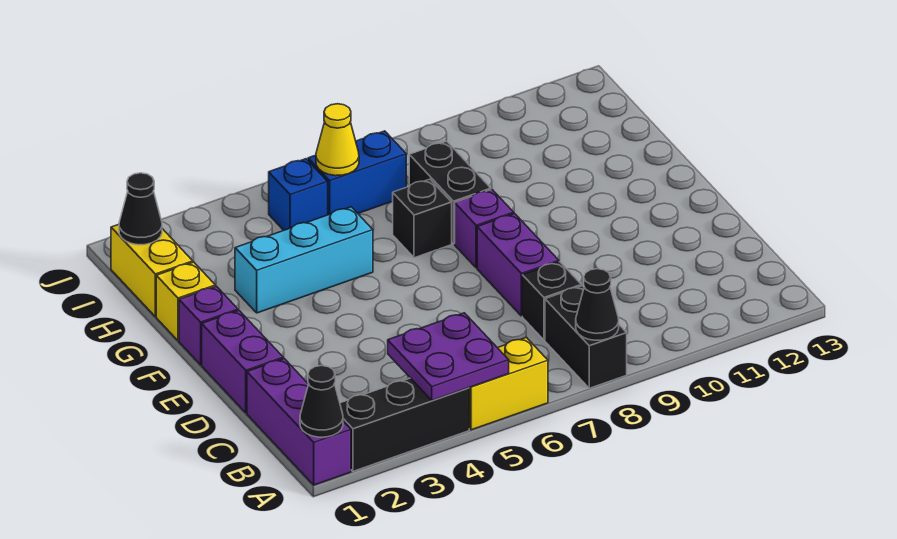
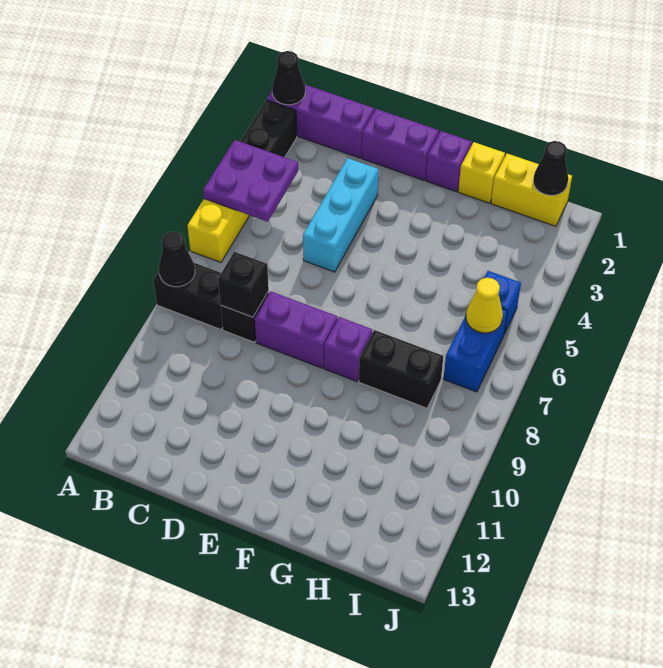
cyan 1x3 brick [235,207,373,313] -> cyan 1x3 brick moved to [303,158,378,272]
black 1x1 brick [393,179,452,258] -> black 1x1 brick moved to [218,252,269,317]

